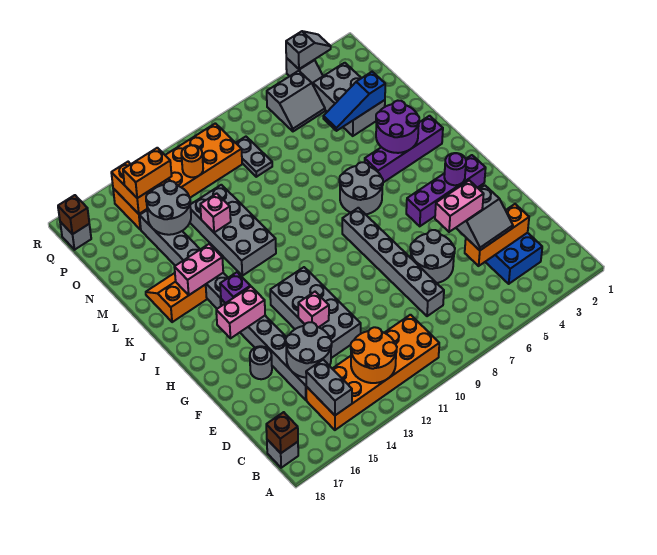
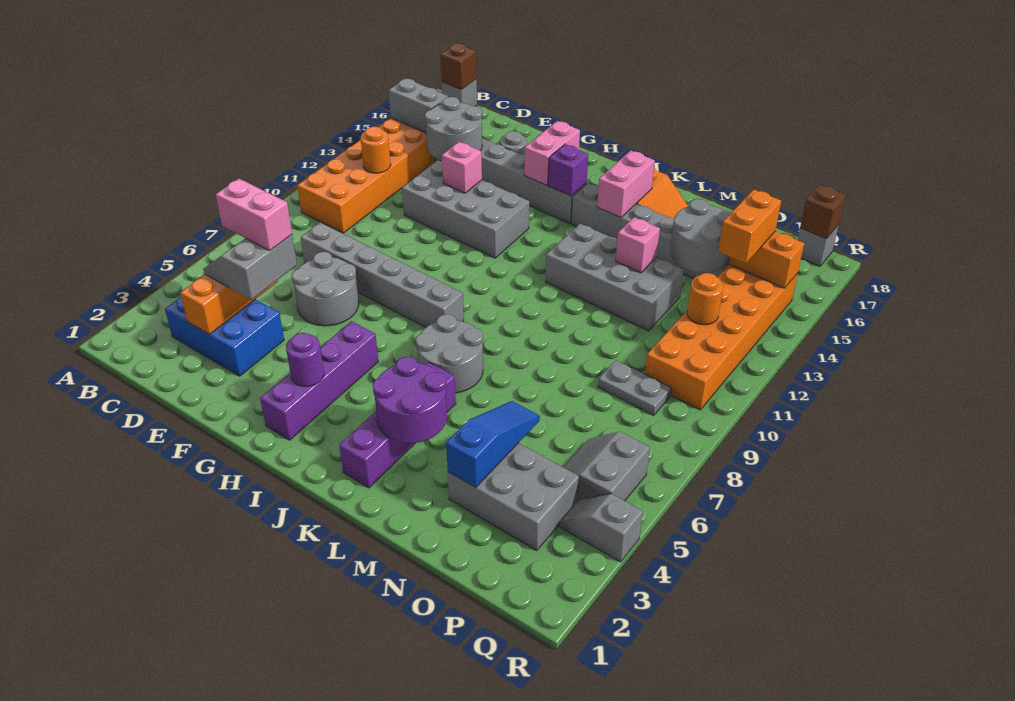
orange 2x2 round brick [351,327,397,383] -> orange 1x1 round brick [361,127,391,173]
pink 1x2 brick [435,180,484,232] -> pink 1x2 brick turned to [216,179,292,251]
grey 1x2 slope [286,31,331,69] -> none

